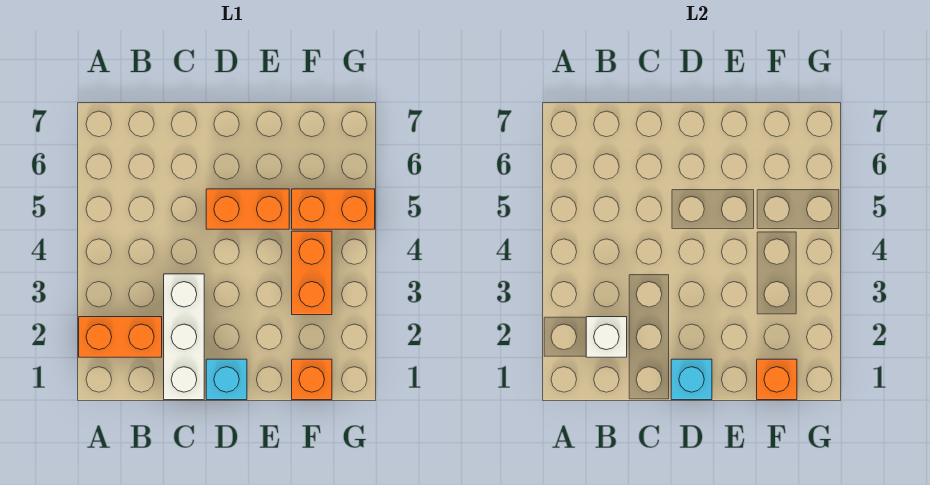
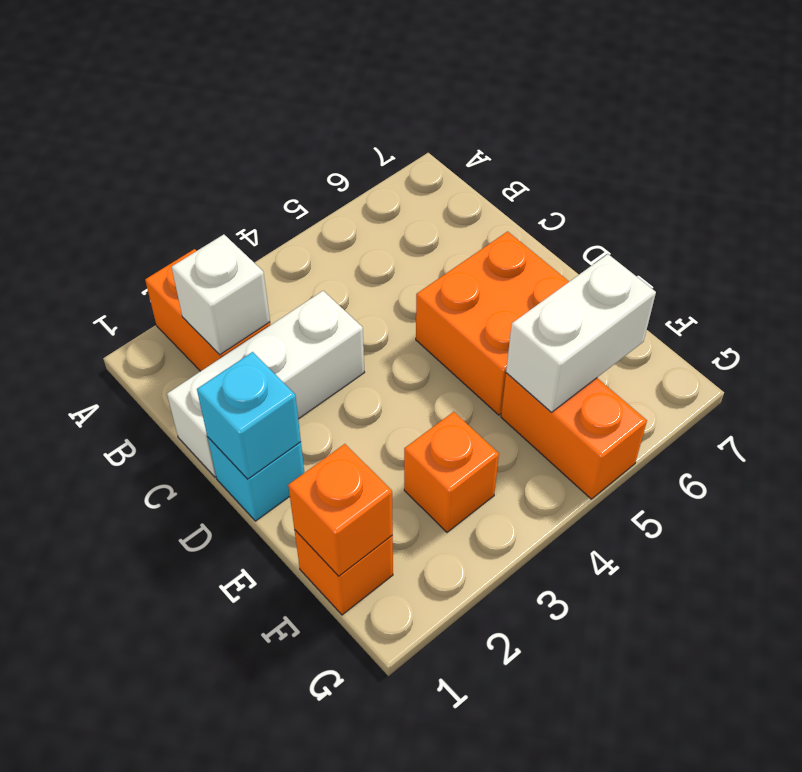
orange 1x2 brick [206,189,289,229] -> orange 2x2 brick [416,231,569,415]
orange 1x2 brick [292,231,332,315] -> orange 1x1 brick [404,412,499,532]
none -> white 1x2 brick [506,254,656,412]

